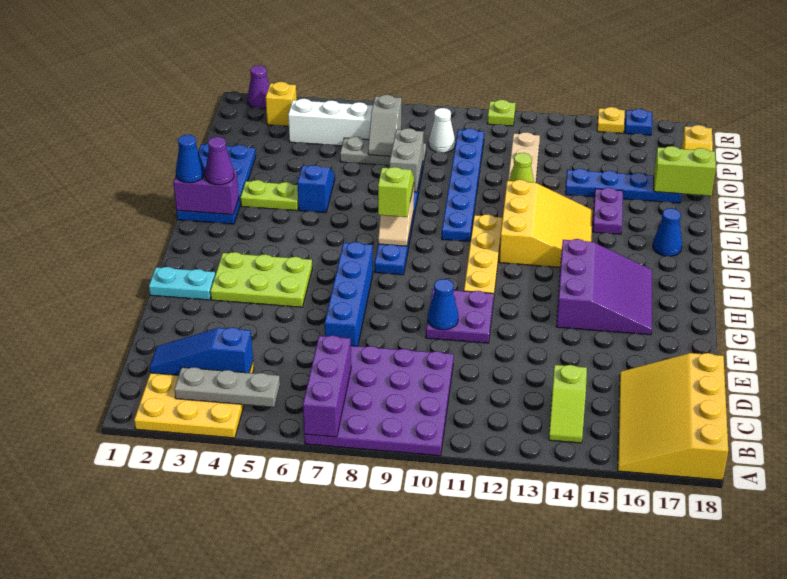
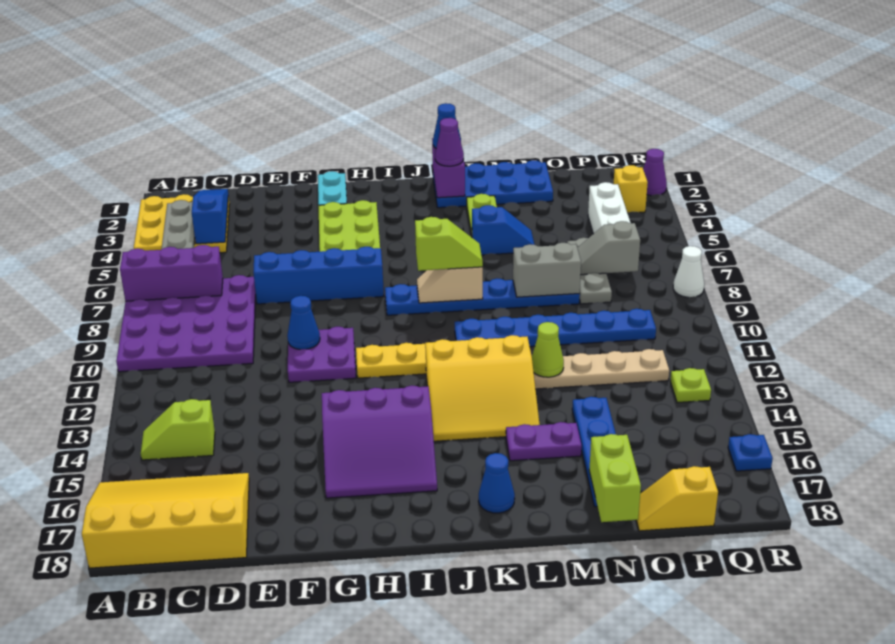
white 1x1 cone [429,108,455,153] -> white 1x1 cone moved to [673,246,704,297]
lime 1x1 plate [487,100,516,126] -> lime 1x1 plate moved to [670,368,711,403]
yellow 1x1 plate [597,107,625,133] -> none

